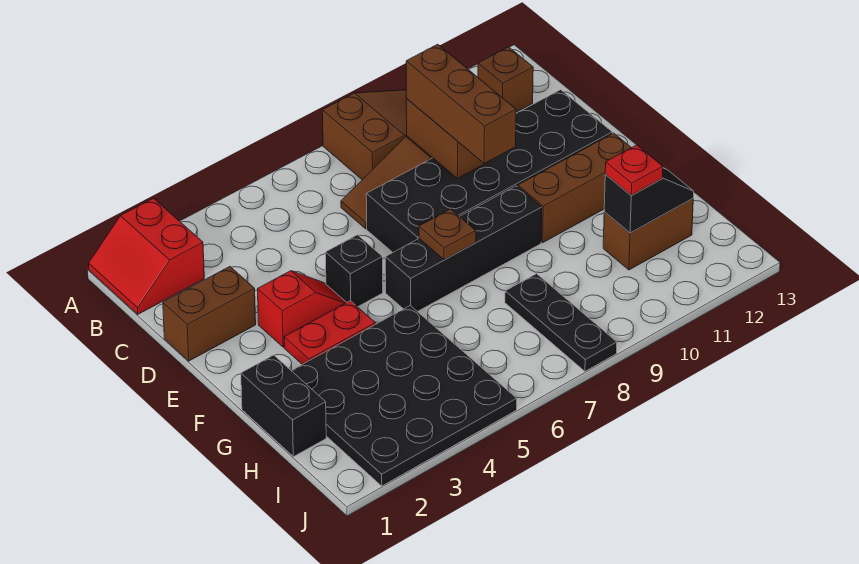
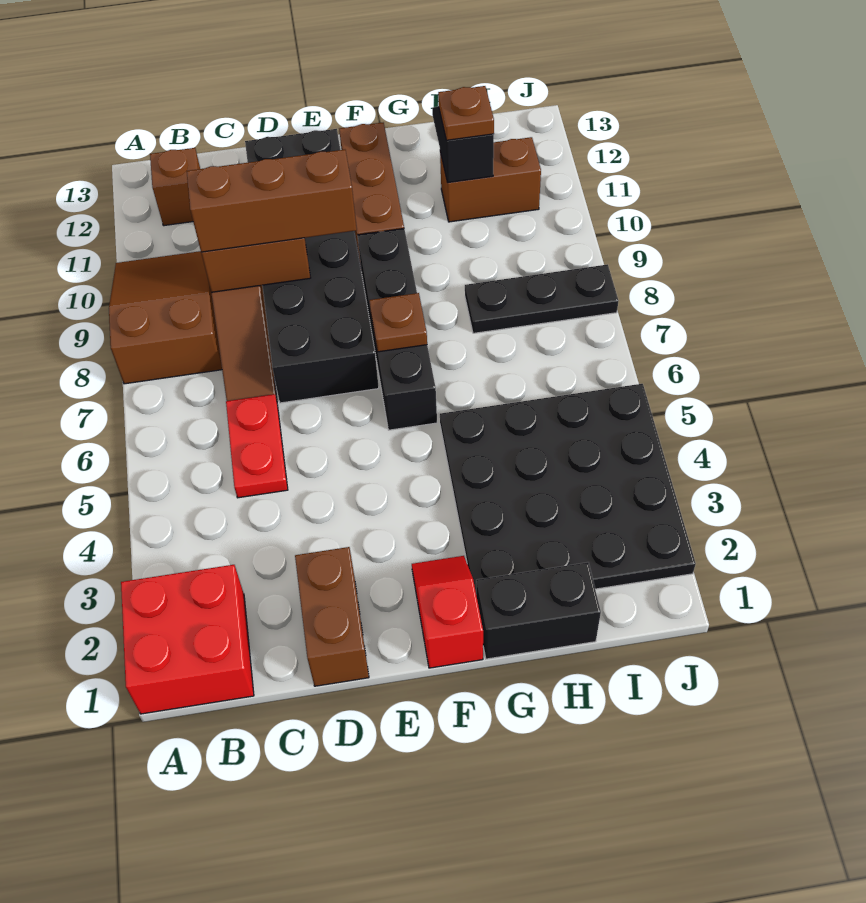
red 2x2 slope [89,198,204,314] -> red 2x2 brick [121,565,254,714]
red 1x2 slope [258,271,347,347] -> red 1x2 slope moved to [412,556,483,668]
black 1x1 brick [325,235,383,307] -> none
red 1x2 plate [284,301,375,364] -> red 1x2 plate moved to [226,394,288,498]
brown 1x2 brick [603,199,693,270] -> brown 1x2 brick turned to [440,137,541,222]
red 1x1 plate [605,145,663,195] -> brown 1x1 plate [438,86,494,140]

